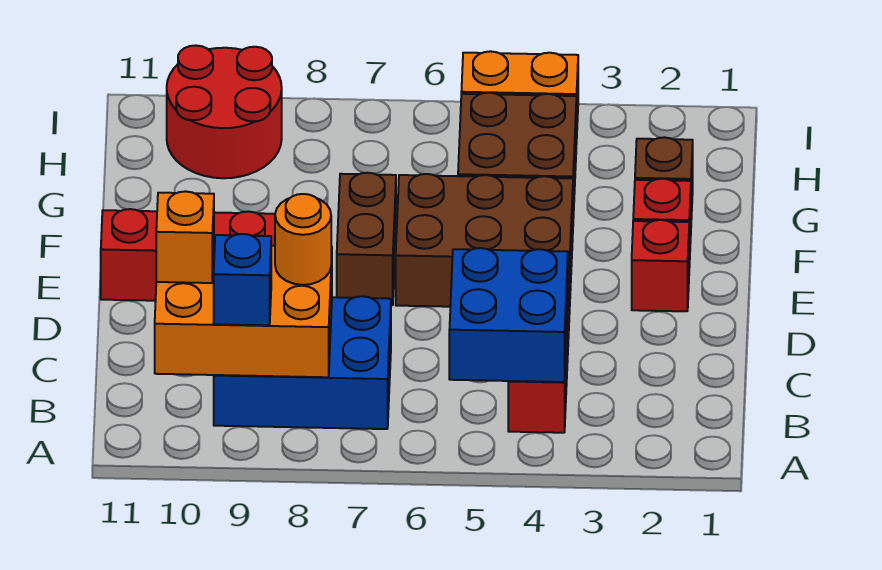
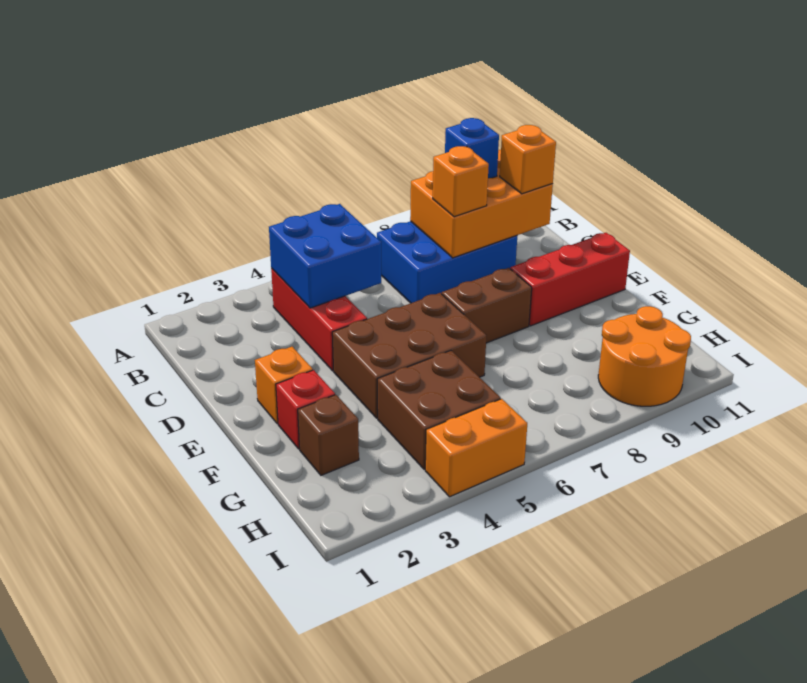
orange 1x1 round brick [275,194,331,285] -> orange 1x1 brick [433,146,489,217]
red 1x1 brick [632,220,689,311] -> orange 1x1 brick [255,347,313,424]
brown 1x2 brick [337,173,396,305] -> brown 1x2 brick turned to [442,268,532,343]
red 2x2 round brick [167,45,282,178] -> orange 2x2 round brick [598,306,691,406]

